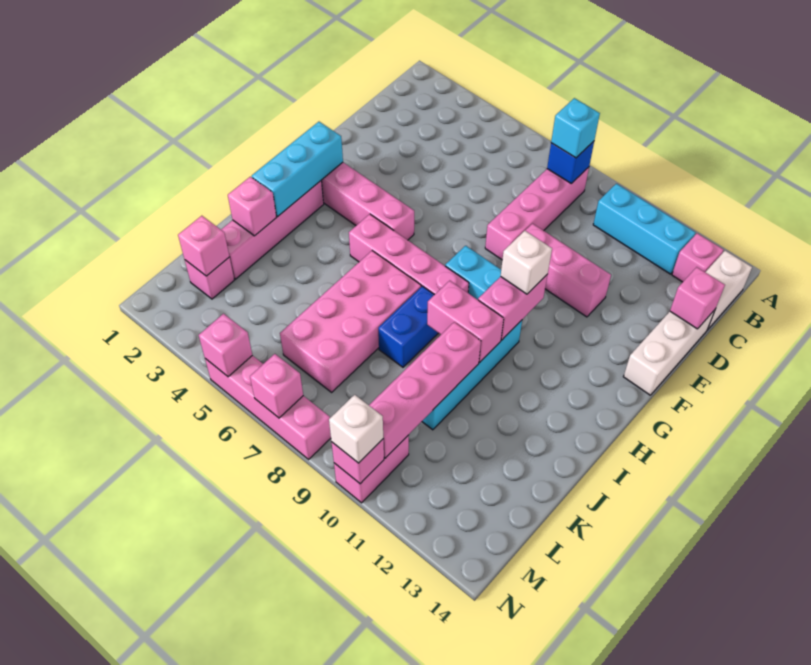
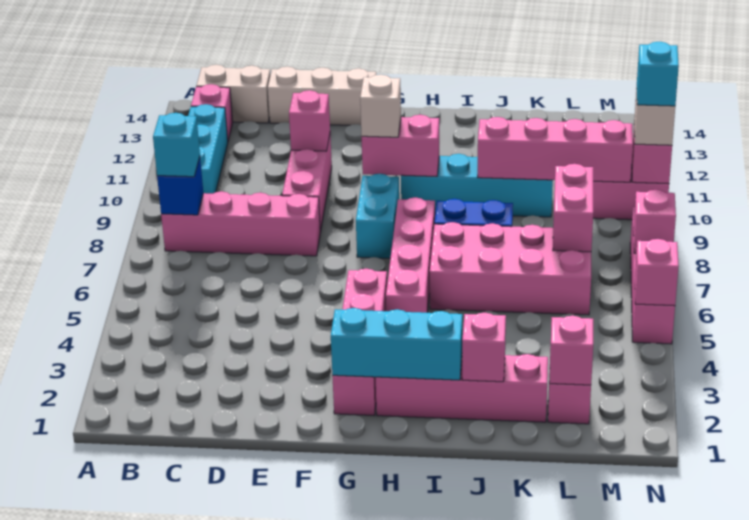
pink 1x1 brick [670,267,725,329] -> pink 1x1 brick moved to [289,90,330,151]
pink 1x2 brick [427,281,504,362] -> pink 1x2 brick moved to [553,164,594,252]
none -> cyan 1x1 brick [637,42,679,106]

